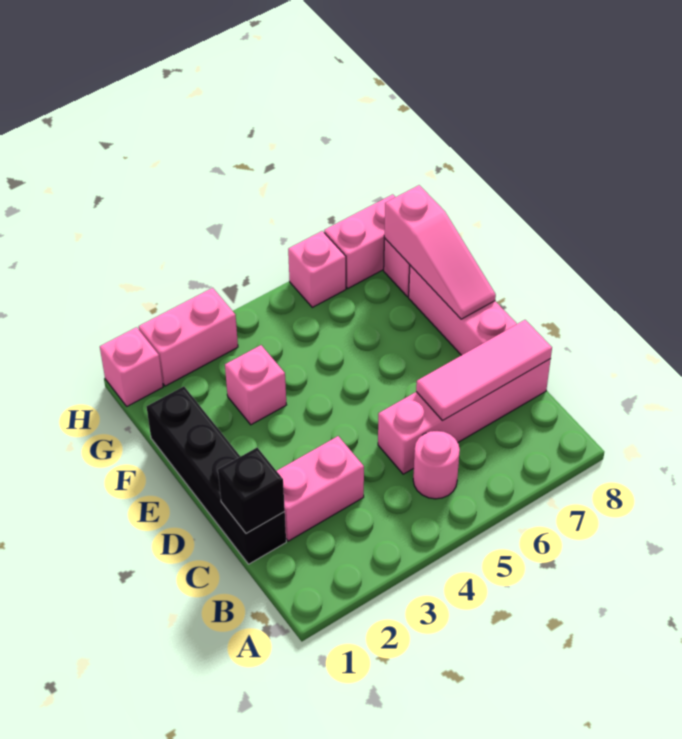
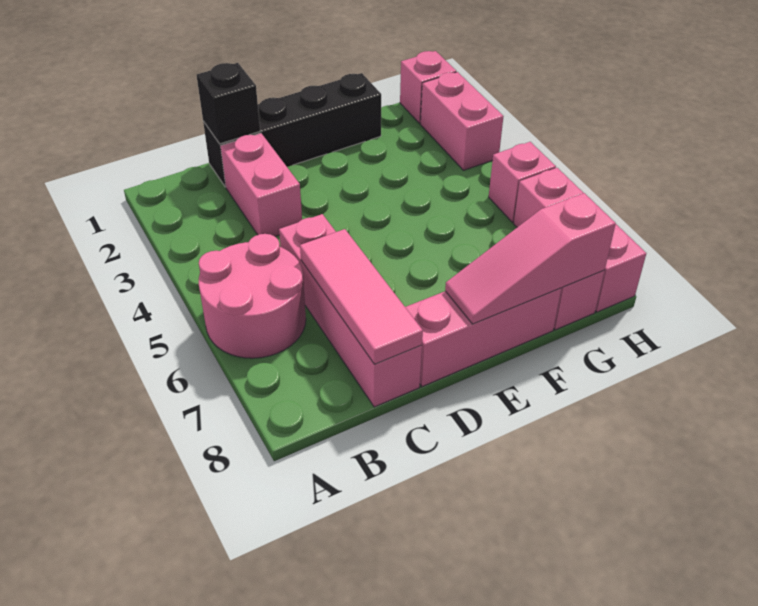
pink 1x1 round brick [413,431,460,499] -> pink 2x2 round brick [199,234,306,358]
pink 1x1 brick [225,345,286,425] -> pink 1x1 brick moved to [489,142,556,222]

